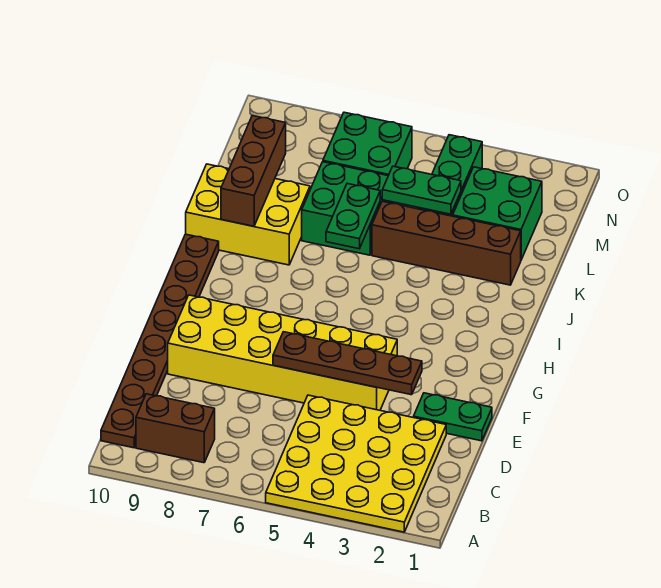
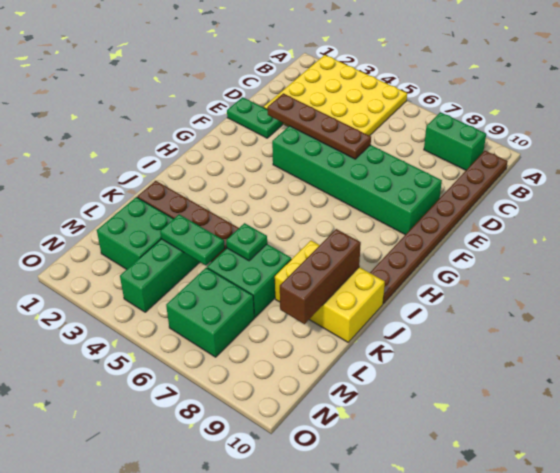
brown 1x2 brick [136,394,215,463] -> green 1x2 brick [424,112,486,170]
yellow 2x6 brick [168,295,397,410] -> green 2x6 brick [272,126,442,235]
green 1x2 plate [326,184,380,249] -> green 1x1 plate [226,223,267,261]

